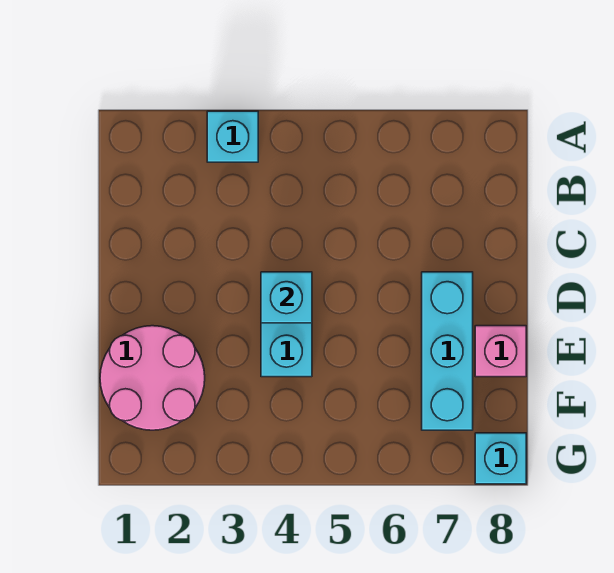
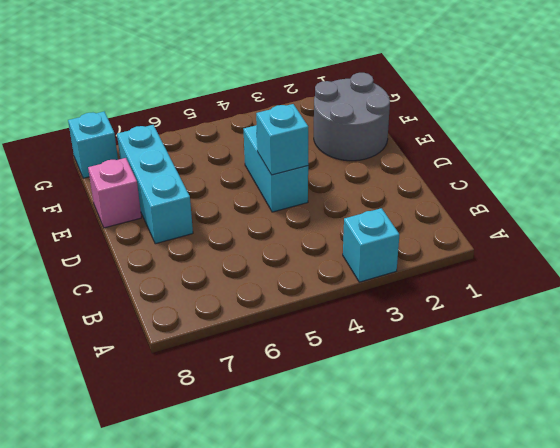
pink 2x2 round brick [100,326,205,430] -> grey 2x2 round brick [314,73,390,161]

